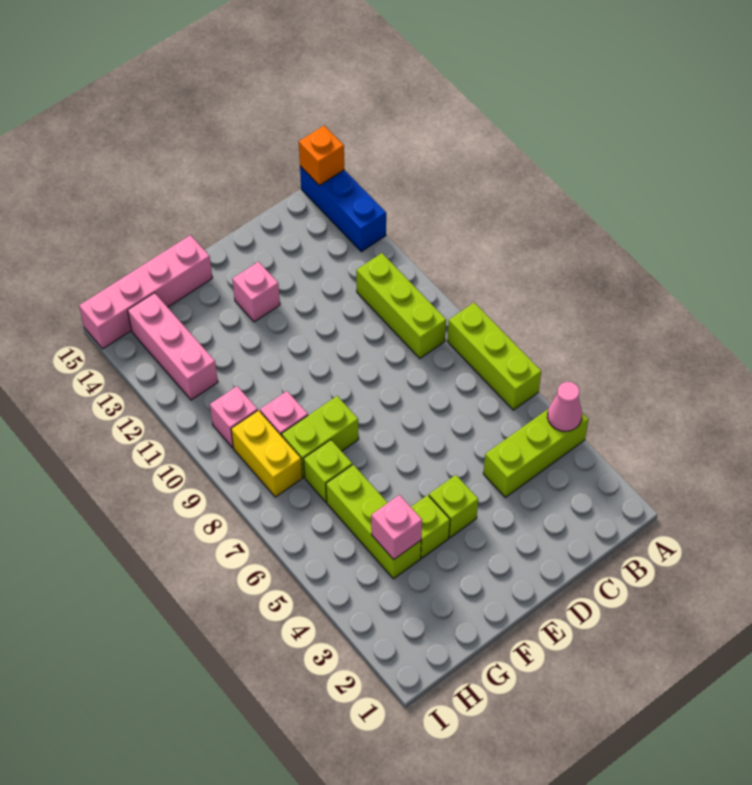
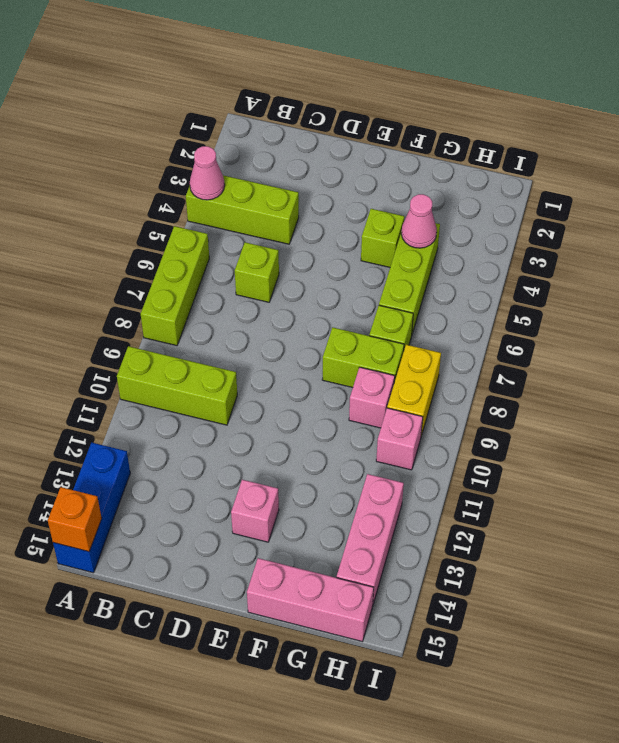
lime 1x3 brick [356,253,446,358] -> lime 1x3 brick turned to [117,346,237,425]
lime 1x1 brick [429,475,478,538] -> lime 1x1 brick moved to [235,242,279,302]
pink 1x4 brick [79,235,212,349] -> pink 1x3 brick [247,558,374,642]
pink 1x1 brick [371,495,422,560] -> pink 1x1 cone [401,194,437,248]

